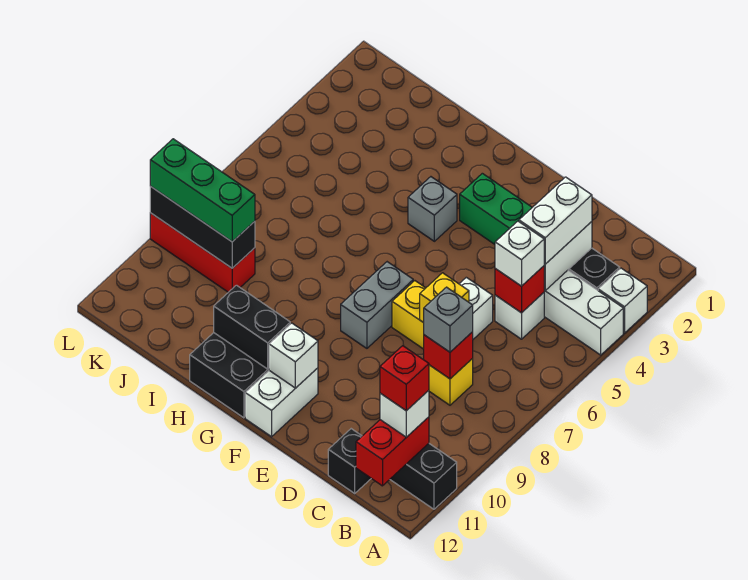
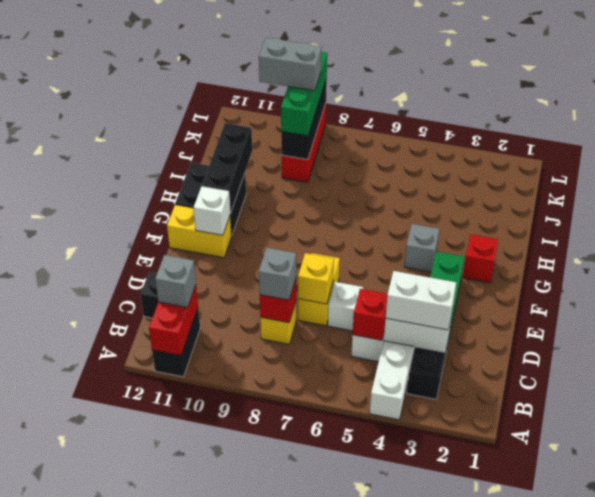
white 1x1 brick [598,268,647,333] -> none
red 1x2 brick [356,417,429,486] -> red 1x2 brick turned to [149,286,198,355]
white 1x1 brick [380,390,429,437] -> grey 1x1 brick [155,255,196,307]
red 1x1 brick [380,346,429,411] -> red 1x1 brick moved to [463,234,499,283]
white 1x1 brick [495,221,544,286] -> none
grey 1x2 brick [341,262,413,348] -> grey 1x2 brick moved to [259,38,322,91]
white 1x2 brick [245,368,318,437] -> yellow 1x2 brick [167,205,232,258]
black 1x2 brick [214,285,290,369] -> black 1x3 brick [202,123,252,213]

